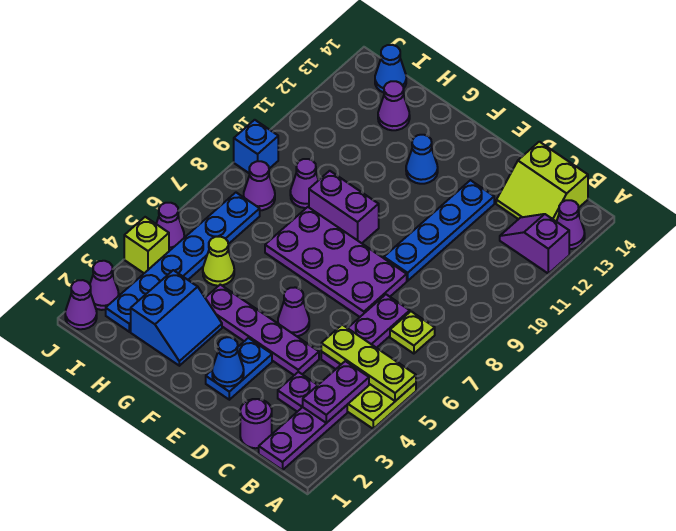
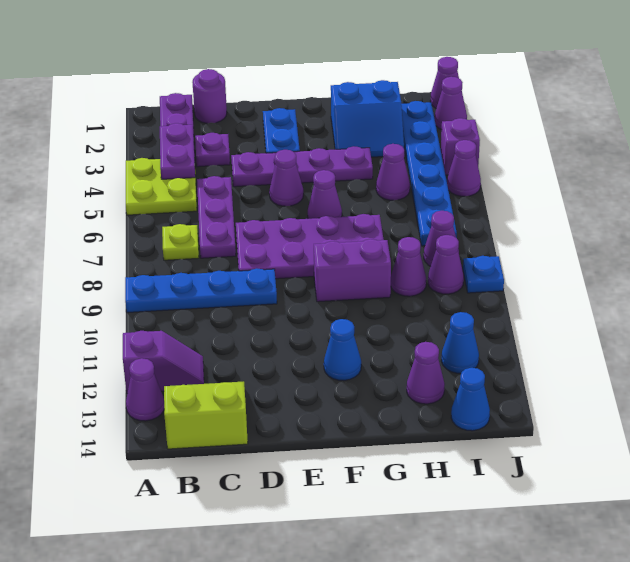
lime 1x3 plate [321,325,416,401] -> none
blue 1x4 plate [384,180,494,281] -> blue 1x4 plate turned to [125,268,277,313]
blue 1x1 cone [212,337,244,386] -> blue 1x1 cone moved to [441,312,479,373]
none -> purple 1x1 cone [308,170,342,219]
blue 2x2 slope [131,270,222,366] -> blue 2x2 slope turned to [331,80,404,157]
lime 1x1 cone [203,237,234,286] -> purple 1x1 cone [376,144,410,200]
none -> purple 1x1 cone [428,235,464,294]
lime 1x1 brick [124,217,169,273] -> purple 1x1 brick [441,118,480,175]
blue 1x1 brick [234,120,278,174] -> blue 1x1 plate [463,256,504,293]

